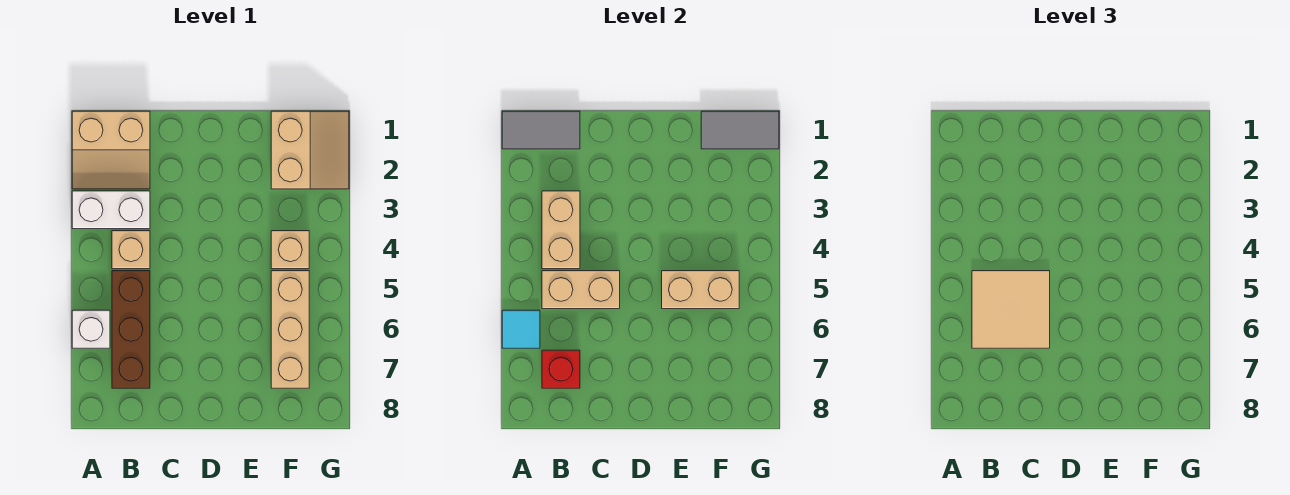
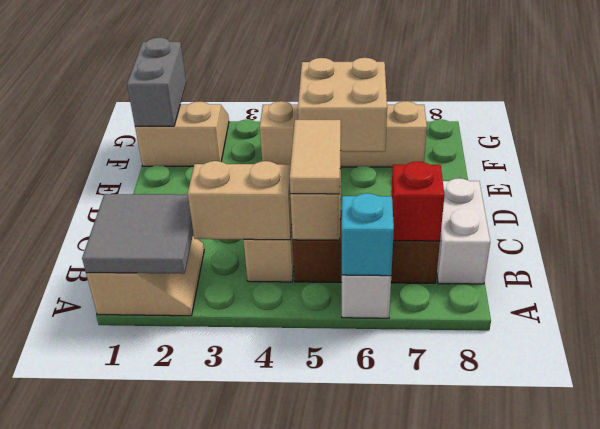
grey 1x2 tile [502,111,580,149] -> grey 2x2 tile [82,194,193,274]
white 1x2 brick [72,191,150,229] -> white 1x2 brick moved to [437,178,490,284]
cyan 1x1 tile [502,310,540,348] -> cyan 1x1 brick [342,193,394,276]
tan 2x2 tile [972,271,1050,348] -> tan 1x2 tile [290,120,341,194]
tan 1x2 brick [662,271,739,309] -> tan 2x2 brick [298,58,387,152]
grey 1x2 tile [701,111,779,149] -> grey 1x2 brick [127,38,186,126]

